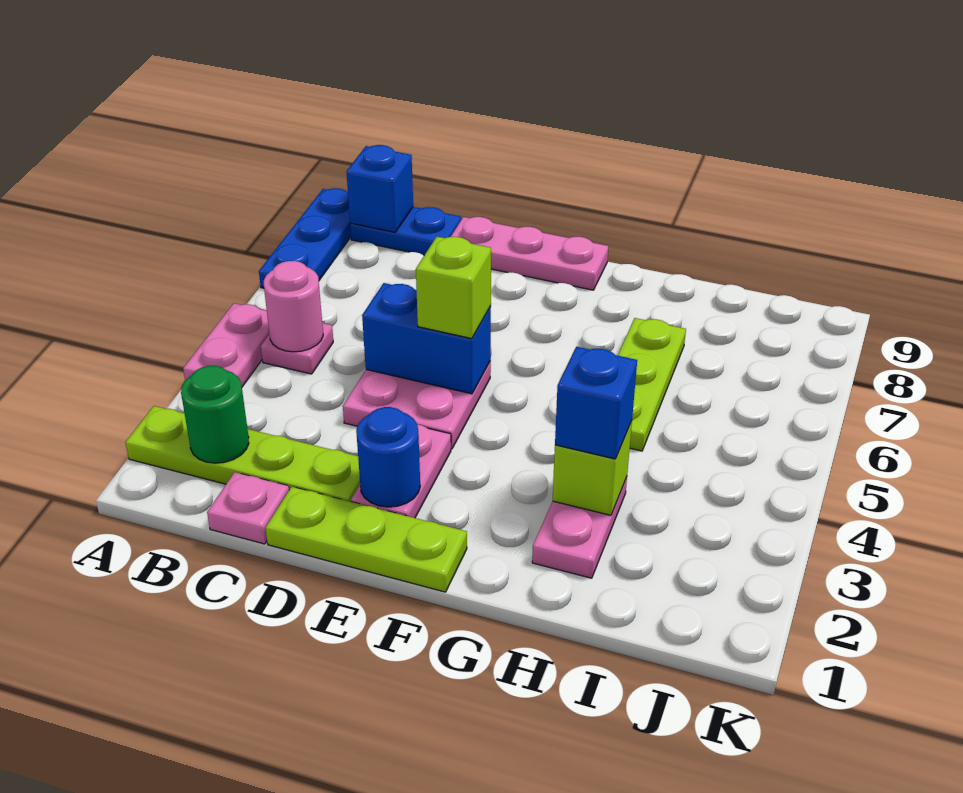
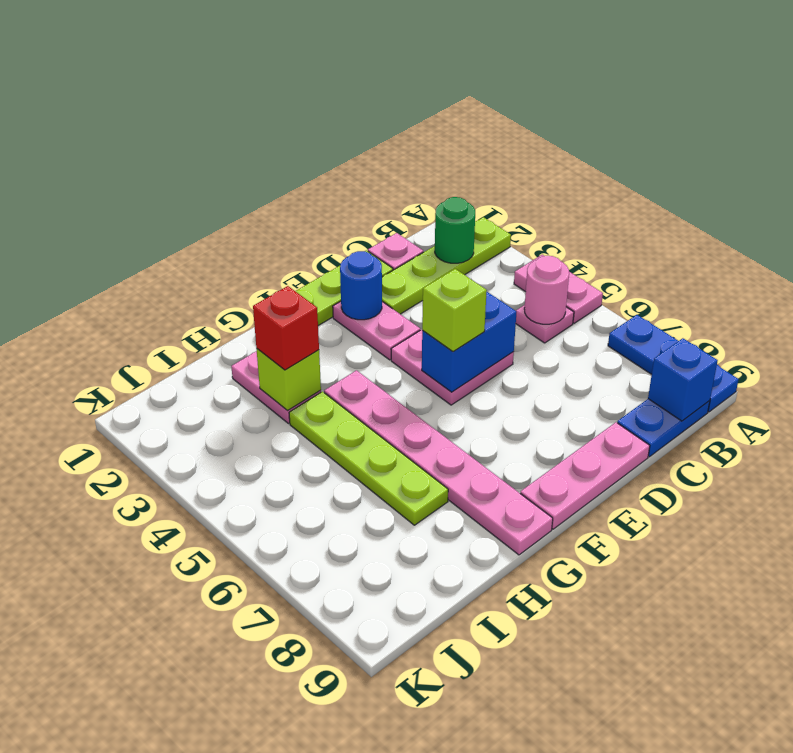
none -> pink 1x6 plate [324,370,553,555]
blue 1x1 brick [555,347,637,459] -> red 1x1 brick [253,286,319,370]
lime 1x3 plate [618,318,686,451] -> lime 1x4 plate [289,392,448,525]

